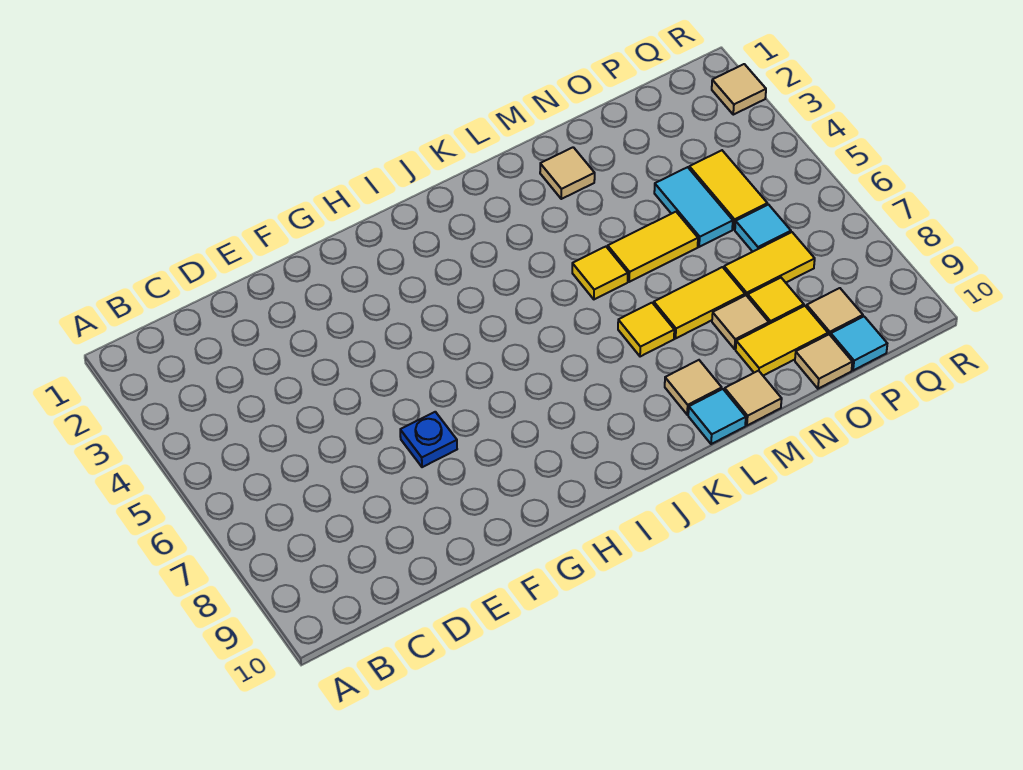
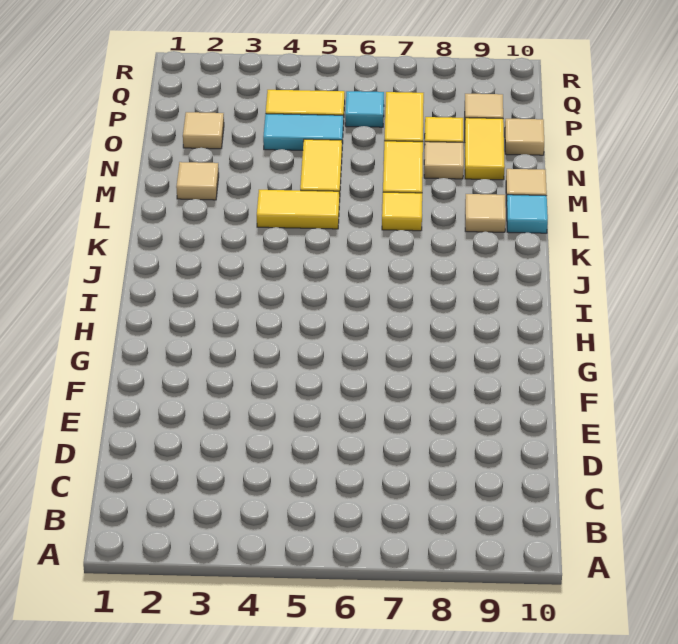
blue 1x1 plate [400,412,457,467] -> none
yellow 1x1 tile [572,247,628,299] -> yellow 1x2 tile [257,190,339,229]
cyan 1x1 tile [831,317,887,371] -> none
tan 1x1 tile [712,64,766,115] -> tan 1x1 tile moved to [183,112,224,149]

